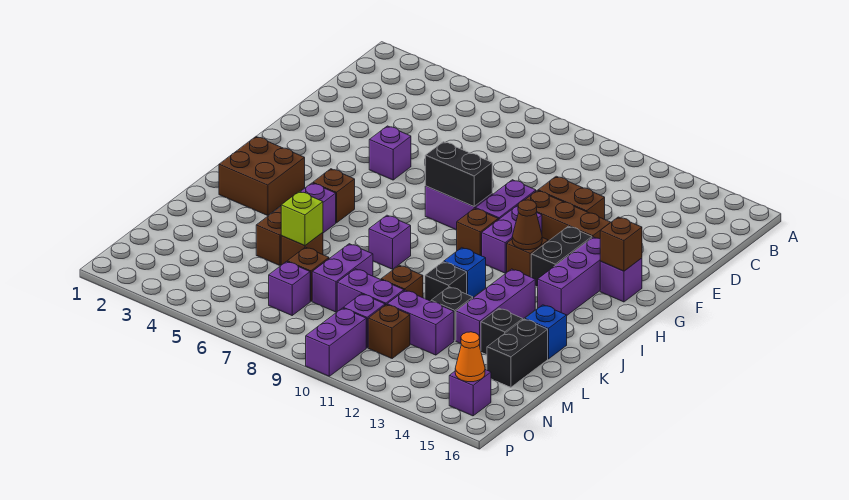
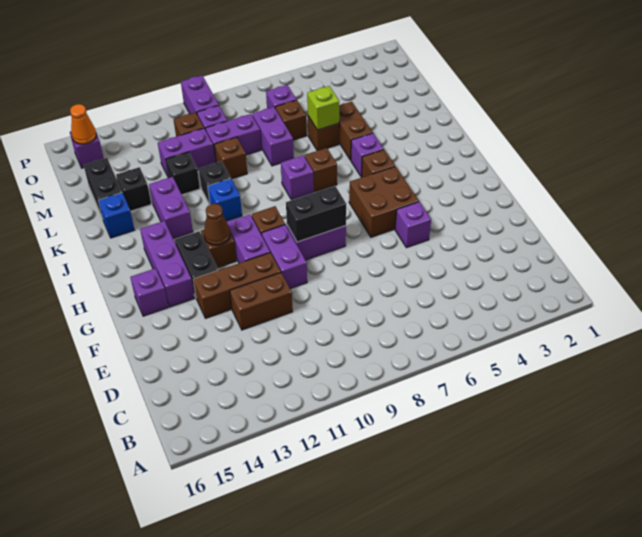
brown 1x1 brick [600,217,642,271] -> brown 1x1 brick moved to [305,148,337,192]
brown 2x2 brick [219,137,305,216] -> brown 2x2 brick moved to [349,167,419,237]
purple 1x3 brick [456,269,535,350] -> purple 1x2 brick [149,177,193,239]

